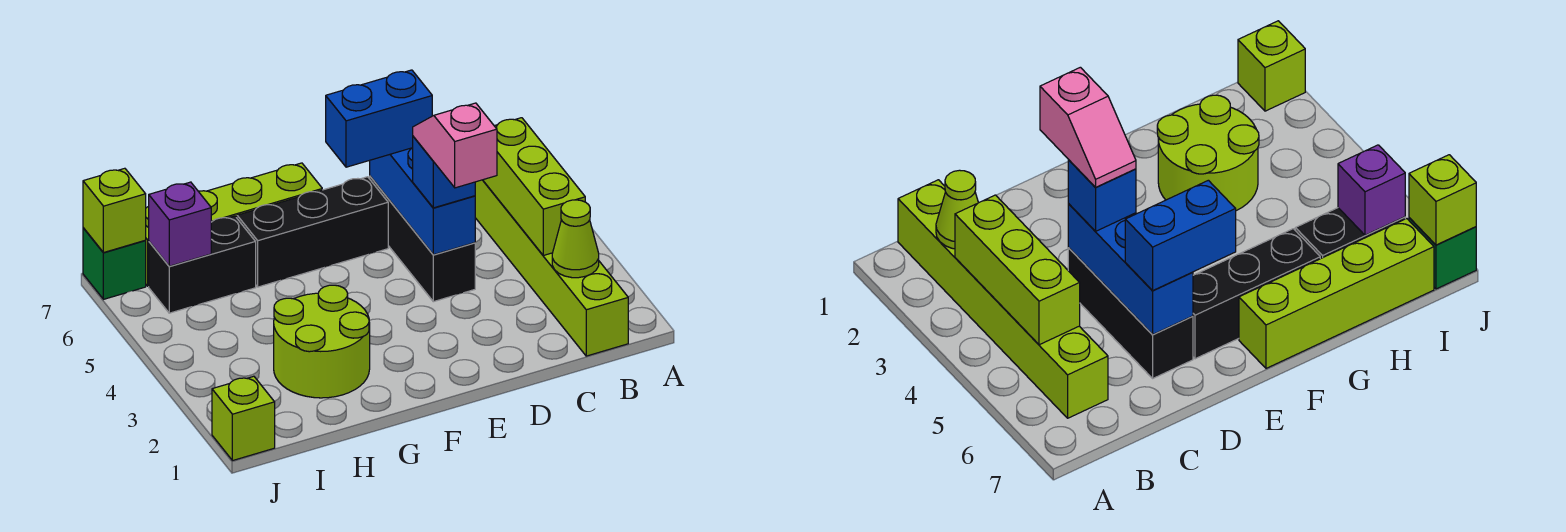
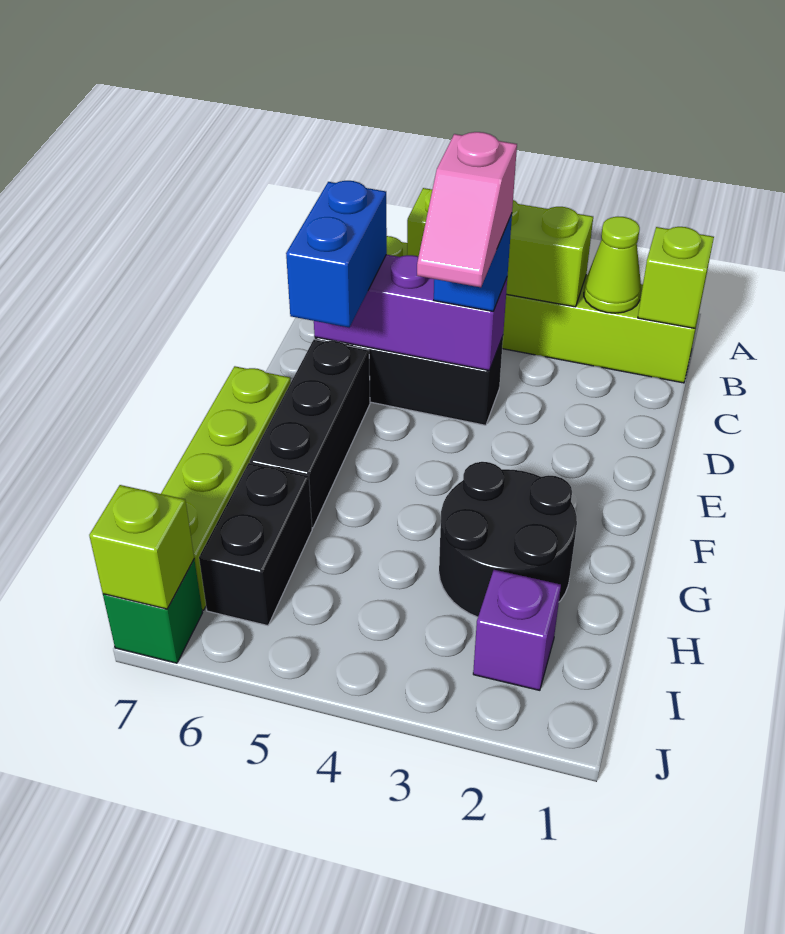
pink 1x2 slope [413,103,497,188] -> pink 1x2 slope turned to [417,132,517,287]
blue 1x3 brick [370,148,475,255] -> purple 1x3 brick [314,255,507,371]
lime 2x2 round brick [274,285,370,398] -> black 2x2 round brick [439,462,577,617]
purple 1x1 brick [149,182,211,266] -> purple 1x1 brick moved to [473,570,561,690]
lime 1x1 brick [212,376,275,461] -> lime 1x1 brick moved to [638,227,714,328]

